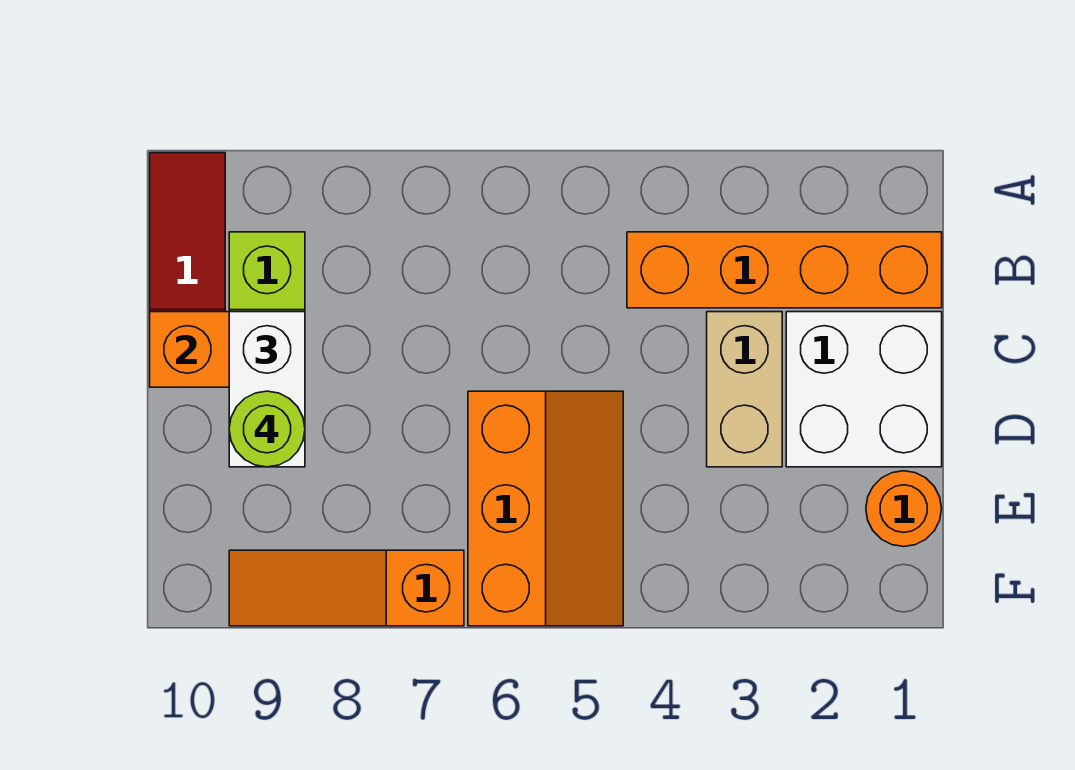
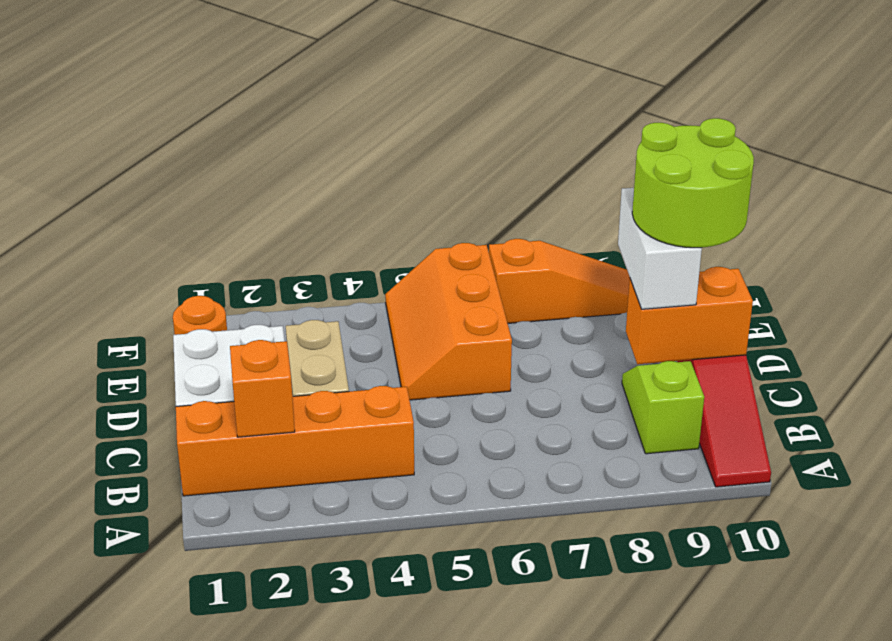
none -> orange 1x1 brick [230,340,295,437]
lime 1x1 round brick [229,391,305,467] -> lime 2x2 round brick [632,118,754,248]

